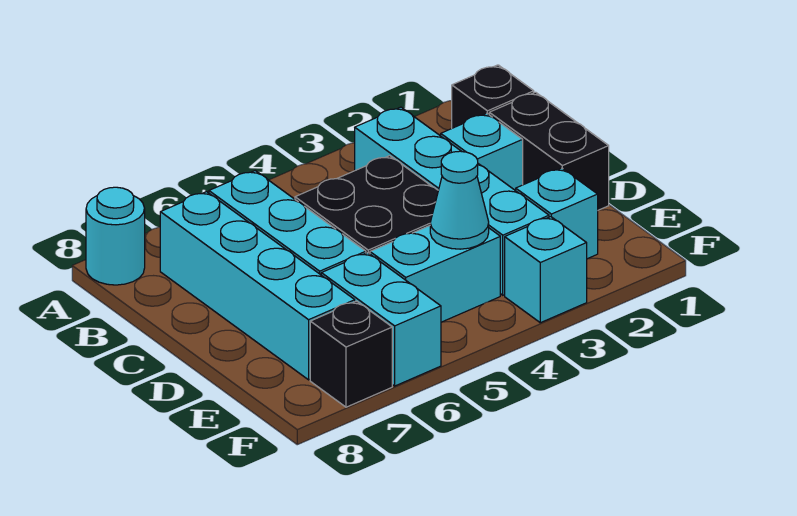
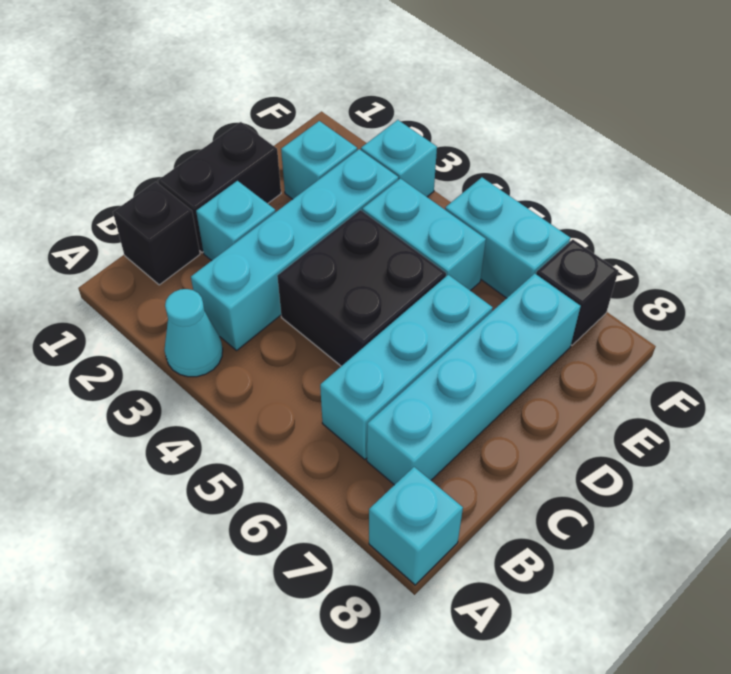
cyan 1x1 round brick [86,187,145,285] -> cyan 1x1 brick [369,467,463,585]
cyan 1x1 cone [430,151,489,249] -> cyan 1x1 cone moved to [164,289,223,377]
cyan 1x2 brick [321,253,441,386] -> cyan 1x2 brick turned to [445,177,570,298]

